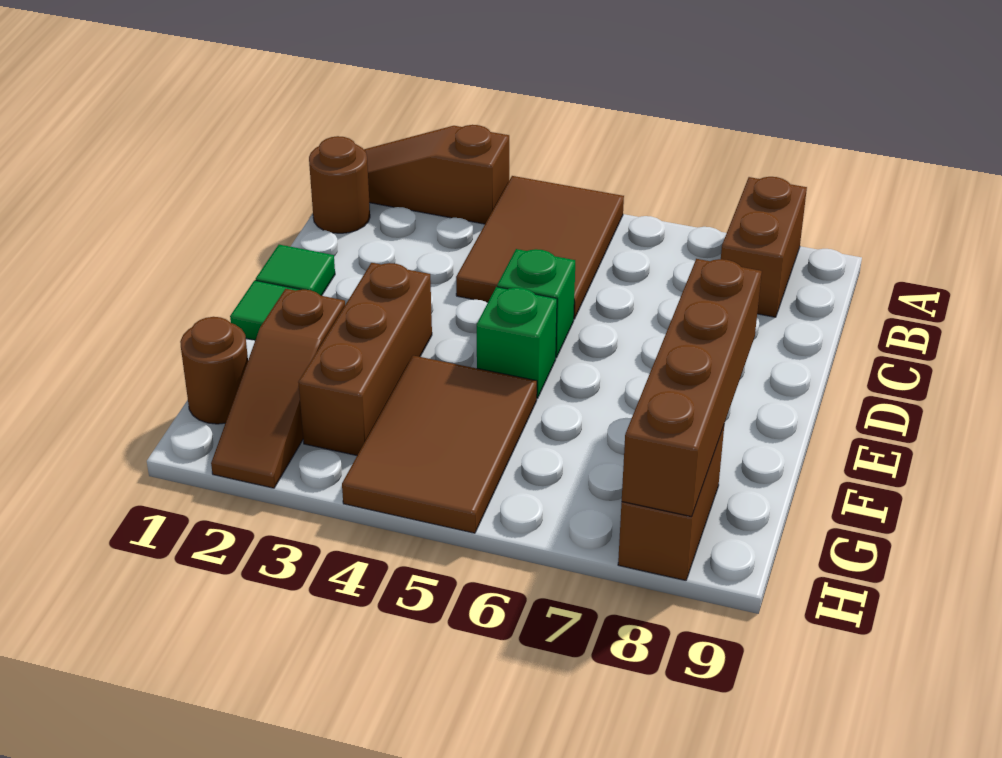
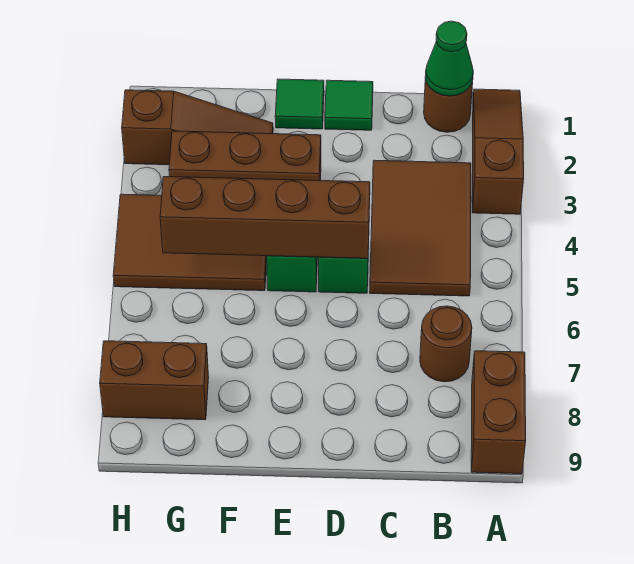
brown 2x3 tile [456,176,624,319] -> brown 2x3 tile turned to [370,160,471,296]
brown 1x2 brick [721,177,807,317] -> brown 1x2 brick turned to [471,351,526,474]
none -> green 1x1 cone [425,21,473,96]
brown 1x4 brick [622,259,762,517] -> brown 1x4 brick moved to [160,177,370,258]
brown 1x3 slope [211,289,345,488] -> brown 1x3 slope turned to [122,90,273,165]
brown 1x1 round brick [180,317,248,424] -> brown 1x1 round brick moved to [420,306,472,382]

